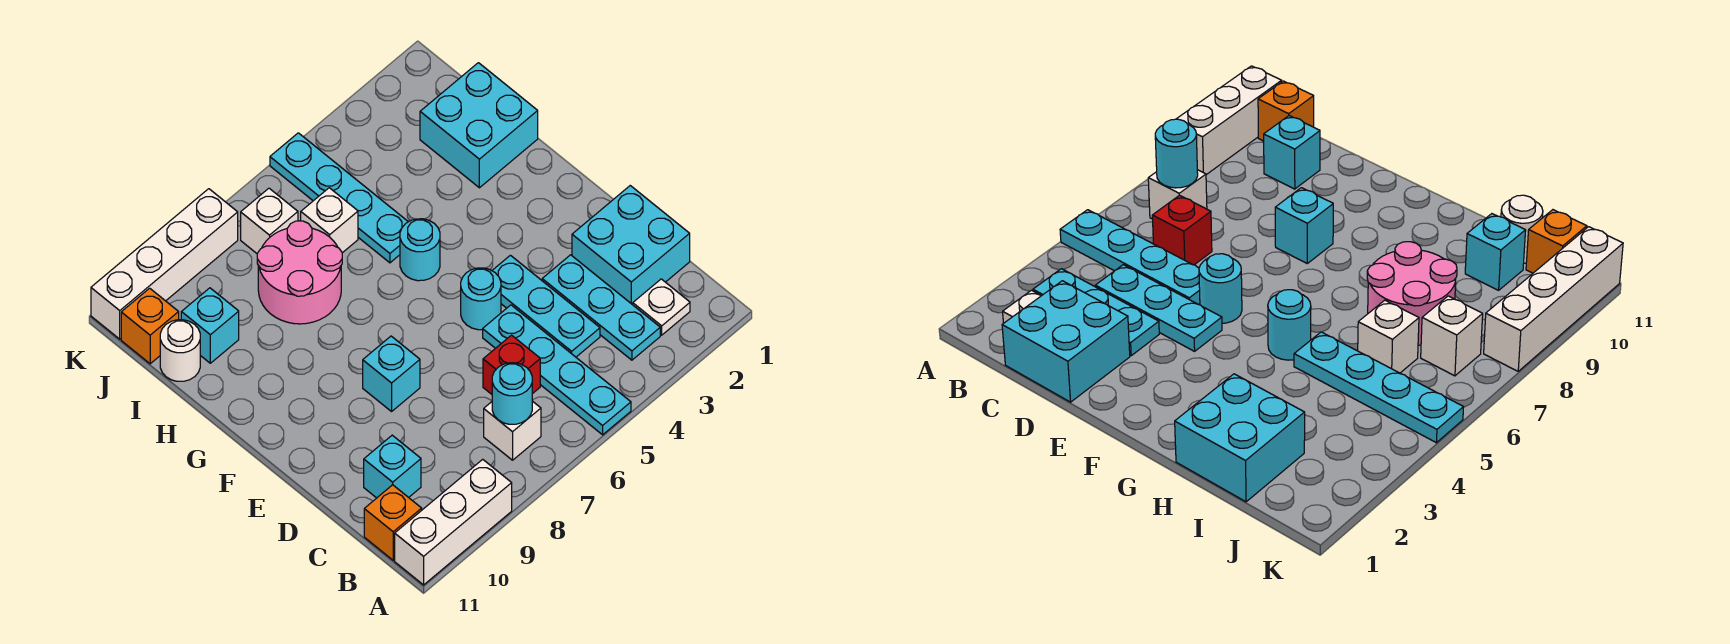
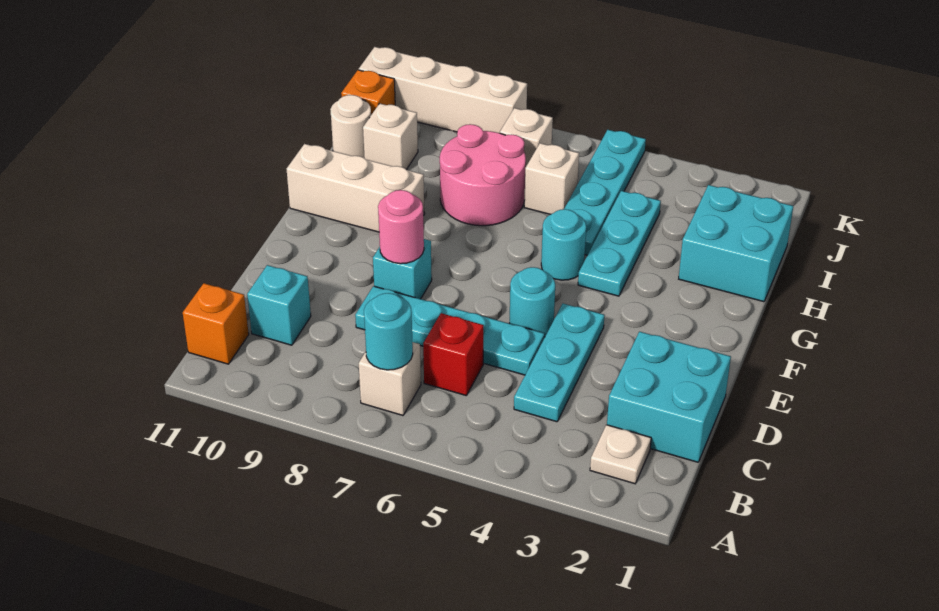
cyan 1x4 plate [483,305,631,435] -> cyan 1x4 plate turned to [355,286,545,375]
white 1x3 brick [395,459,512,585] -> white 1x3 brick moved to [287,144,425,232]
cyan 1x3 plate [542,255,660,360] -> cyan 1x3 plate moved to [578,191,661,296]
none -> pink 1x1 round brick [378,190,424,264]
cyan 1x1 brick [181,288,239,363] -> white 1x1 brick [363,103,418,170]

